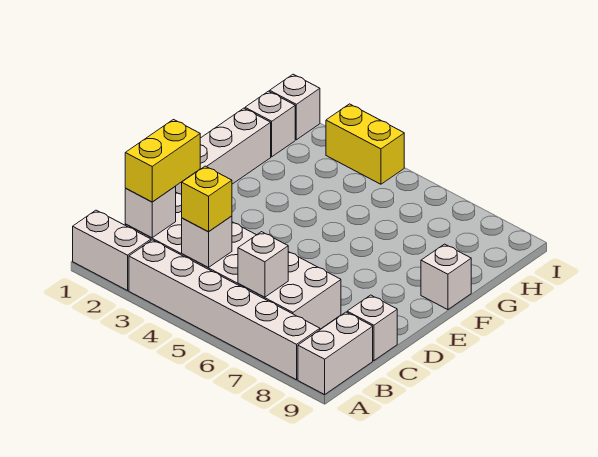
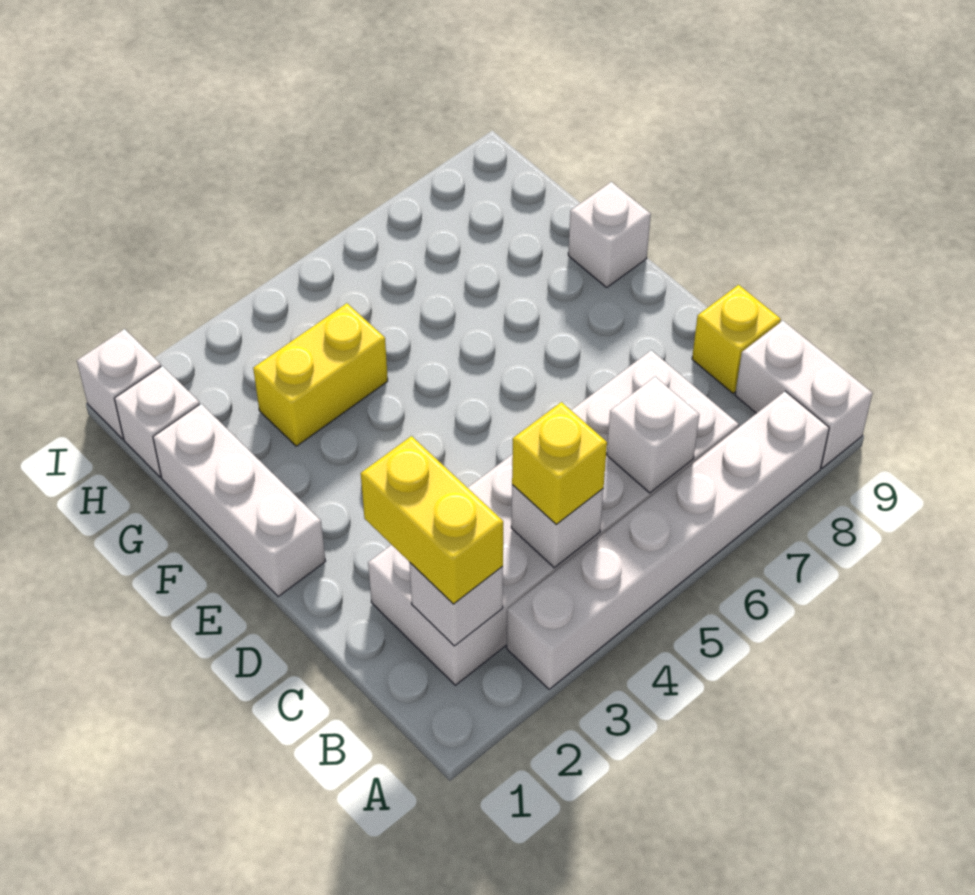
white 1x2 brick [73,210,151,291] -> none
white 1x1 brick [347,295,397,361] -> yellow 1x1 brick [692,285,781,393]
yellow 1x2 brick [326,104,404,184] -> yellow 1x2 brick moved to [253,303,388,446]

